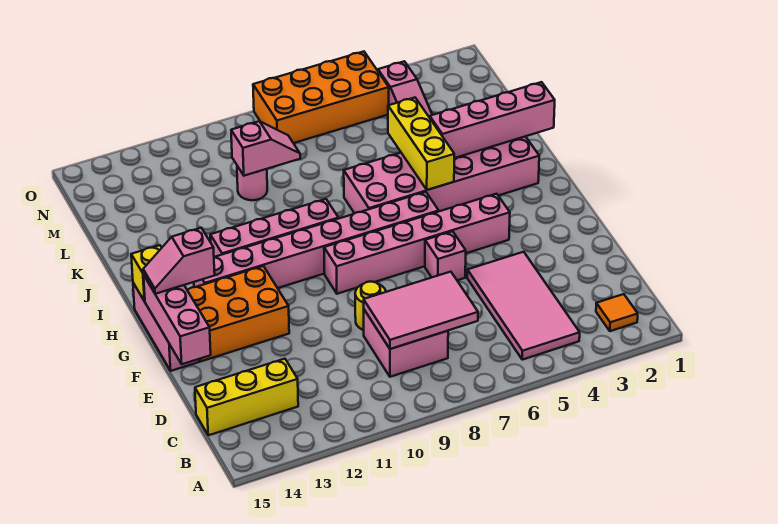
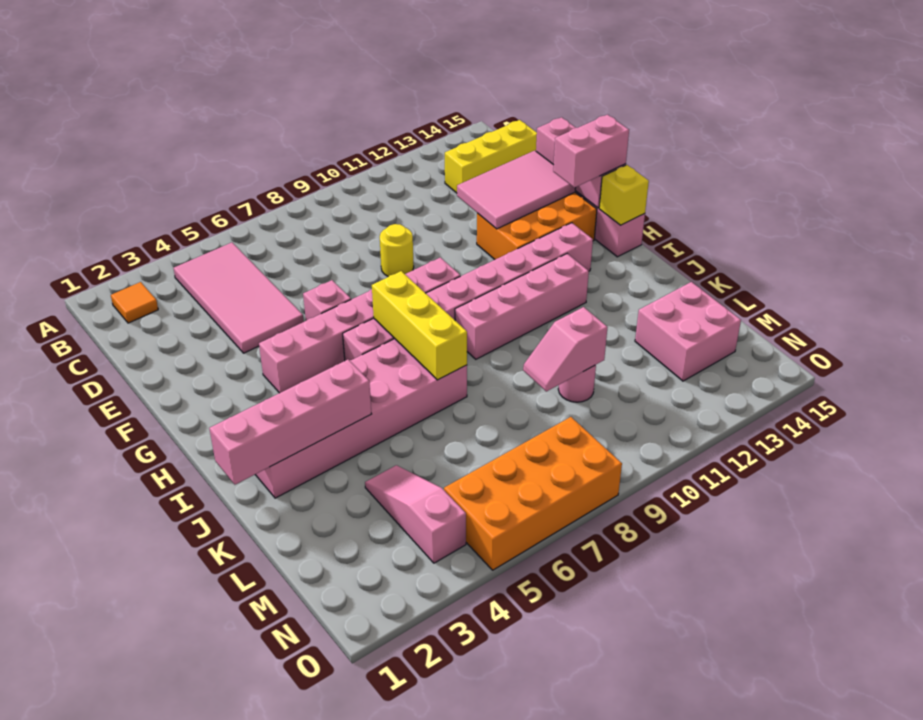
pink 2x3 tile [364,272,478,349] -> pink 2x3 tile moved to [457,151,576,229]
pink 2x2 brick [364,310,448,377] -> pink 2x2 brick moved to [635,282,741,381]
pink 1x2 slope [143,228,215,294] -> pink 1x2 brick [553,115,629,188]
yellow 1x3 brick [388,98,454,190] -> yellow 1x3 brick moved to [372,271,467,380]

